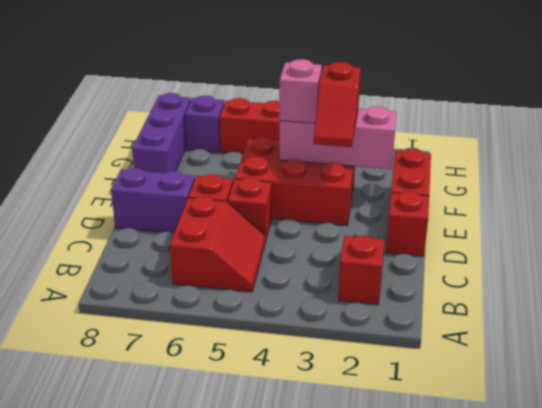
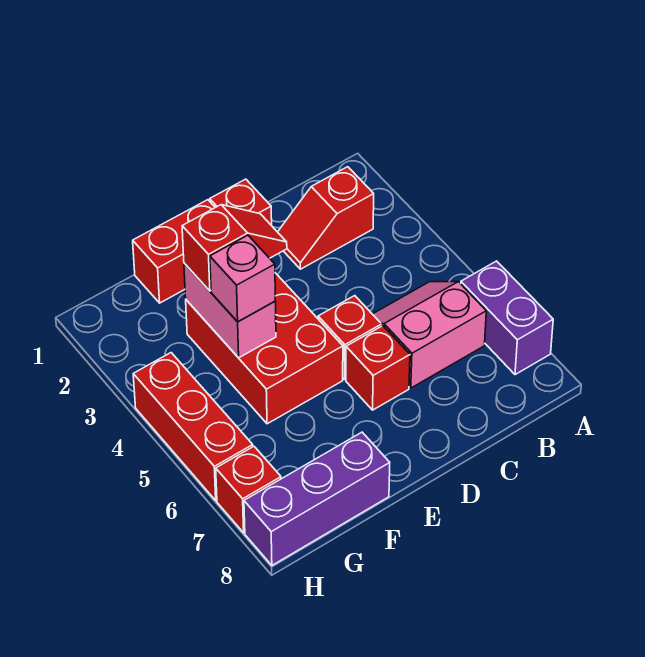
red 2x2 slope [170,196,265,292] -> pink 2x2 slope [373,282,486,388]
purple 1x2 brick [111,168,195,233] -> purple 1x2 brick moved to [461,261,553,375]
pink 1x3 brick [279,106,397,169] -> pink 1x2 brick [184,263,276,358]
purple 1x1 brick [185,96,224,152] -> red 1x1 brick [216,446,281,533]

